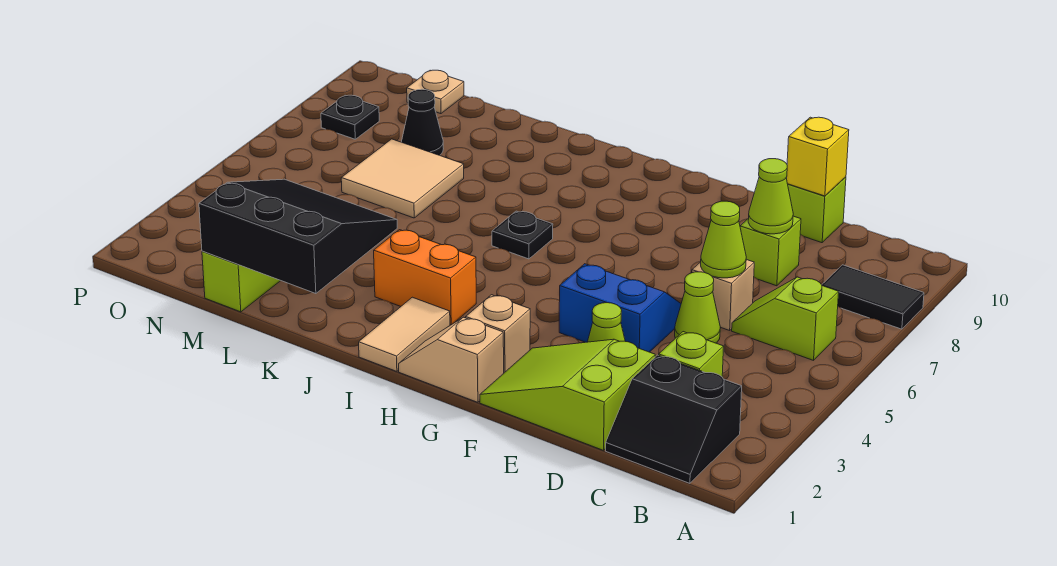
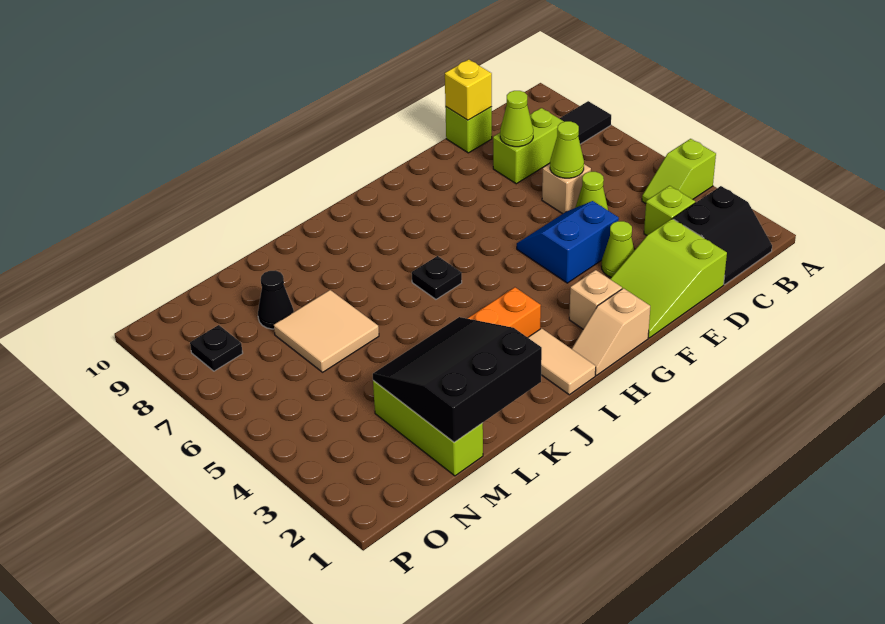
lime 1x2 slope [732,277,839,360] -> lime 1x2 slope moved to [642,139,716,204]
lime 1x1 brick [740,216,801,286] -> lime 1x2 brick [493,108,564,184]
tan 1x1 plate [407,70,464,114] -> none

